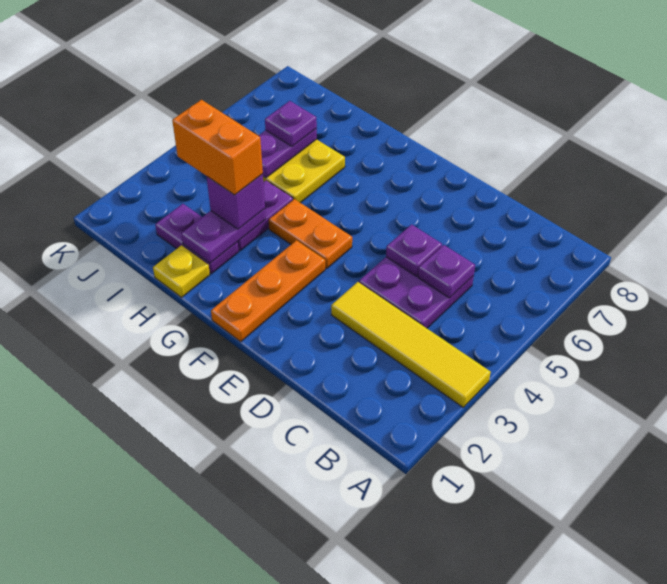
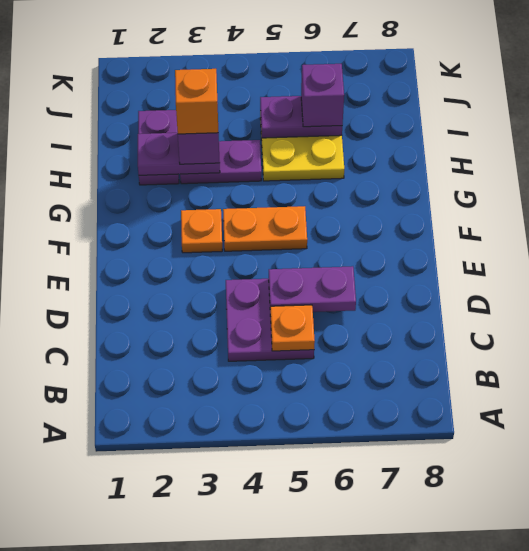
yellow 1x4 tile [331,282,491,407] -> none
purple 1x1 plate [418,245,475,298] -> orange 1x1 plate [270,305,315,351]
purple 1x1 plate [386,225,442,276] -> purple 1x2 plate [269,266,356,312]
orange 1x3 plate [211,240,325,342] -> orange 1x1 plate [181,209,222,253]
orange 1x2 plate [269,199,352,269] -> orange 1x2 plate turned to [223,206,307,251]
yellow 1x1 plate [153,245,210,297] -> none
orange 1x2 brick [172,100,263,195] -> orange 1x1 brick [175,69,218,134]
purple 1x1 plate [265,101,317,146] -> purple 1x1 brick [301,64,344,127]

